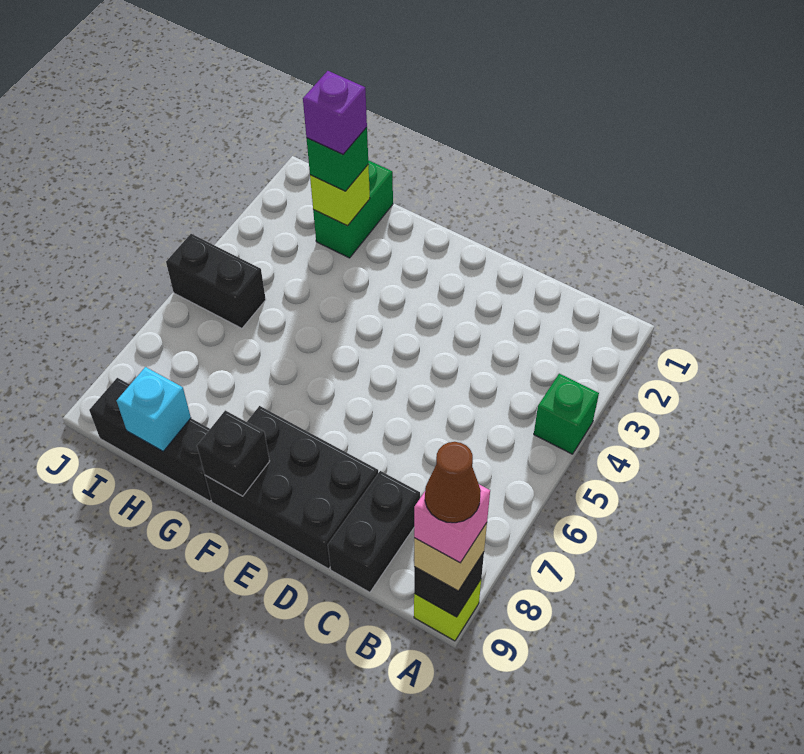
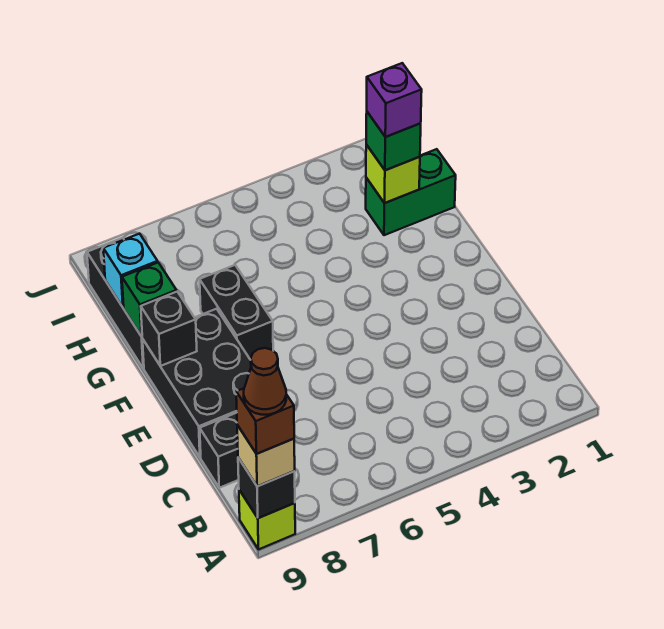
green 1x1 brick [534,374,599,454] -> green 1x1 brick moved to [122,263,177,336]
pink 1x1 brick [414,485,490,563] -> brown 1x1 brick [236,388,294,454]
black 1x2 brick [166,234,266,328] -> black 1x2 brick moved to [200,265,273,360]

